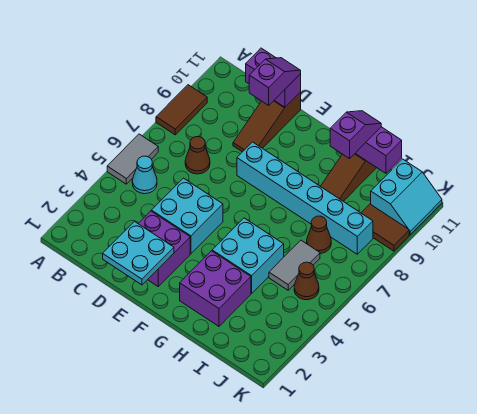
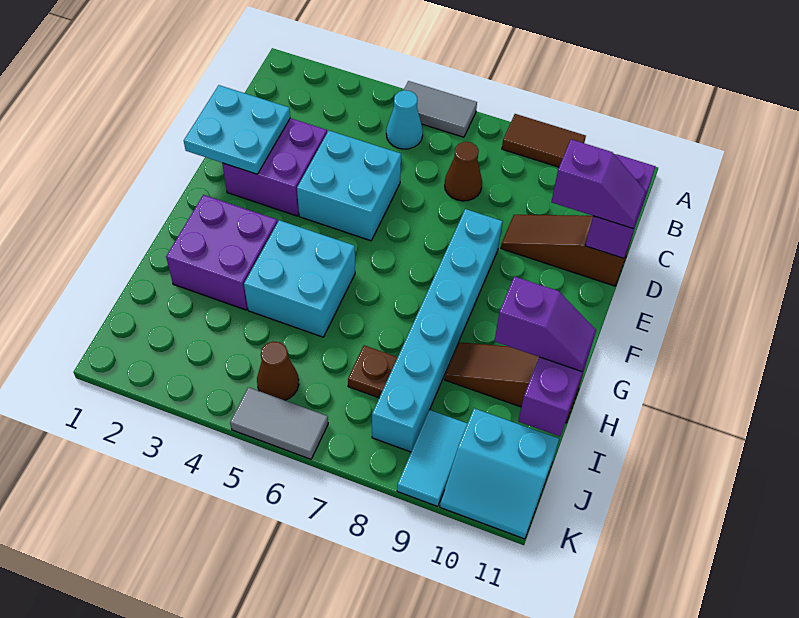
grey 1x2 tile [269,240,320,290] -> grey 1x2 tile moved to [230,387,328,459]
brown 1x1 cone [307,216,331,253] -> brown 1x1 plate [348,345,398,398]
brown 1x2 tile [362,204,409,251] -> cyan 1x2 tile [397,410,468,507]

